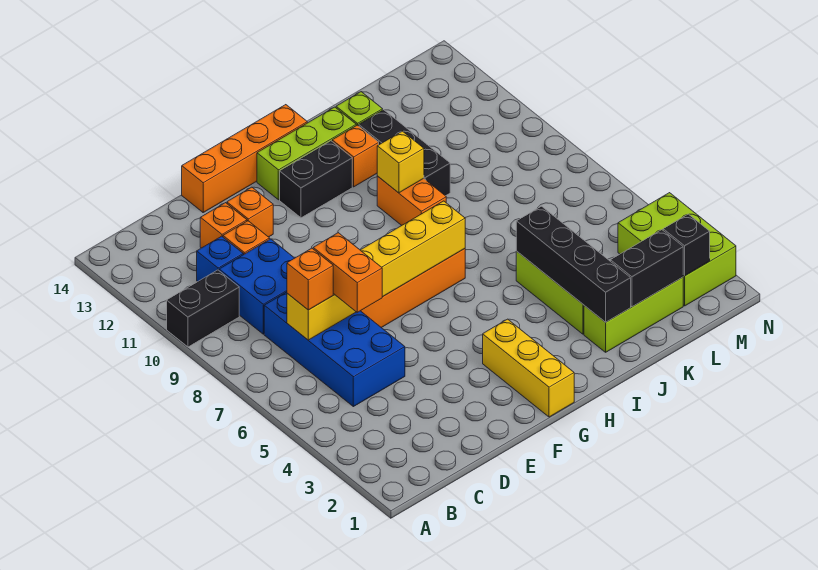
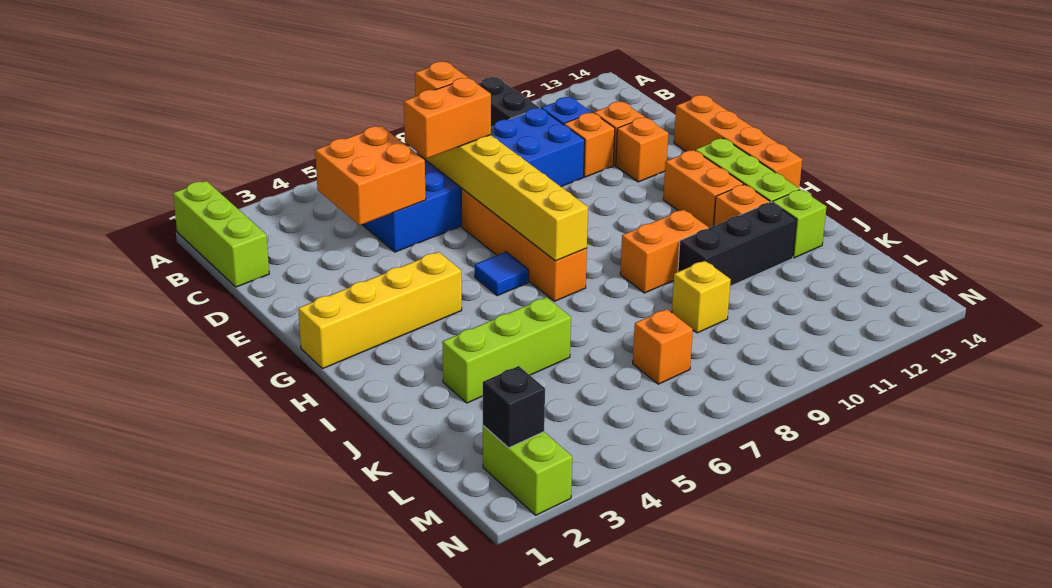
none -> orange 2x2 brick [315,126,426,225]
yellow 1x3 brick [483,319,574,417] -> yellow 1x4 brick [298,252,462,369]
none -> blue 1x1 tile [475,252,529,296]
black 1x2 brick [280,141,352,218] -> orange 1x2 brick [663,150,743,228]
yellow 1x1 brick [377,131,424,193] -> yellow 1x1 brick moved to [672,261,731,333]
lime 1x3 brick [584,277,683,352] -> lime 1x3 brick moved to [173,181,269,287]
black 1x4 brick [516,206,631,322] -> none
black 1x2 brick [610,230,683,307] -> none
none -> orange 1x1 brick [633,309,693,384]
lime 2x3 brick [618,193,736,306] -> lime 1x2 brick [483,426,572,515]

